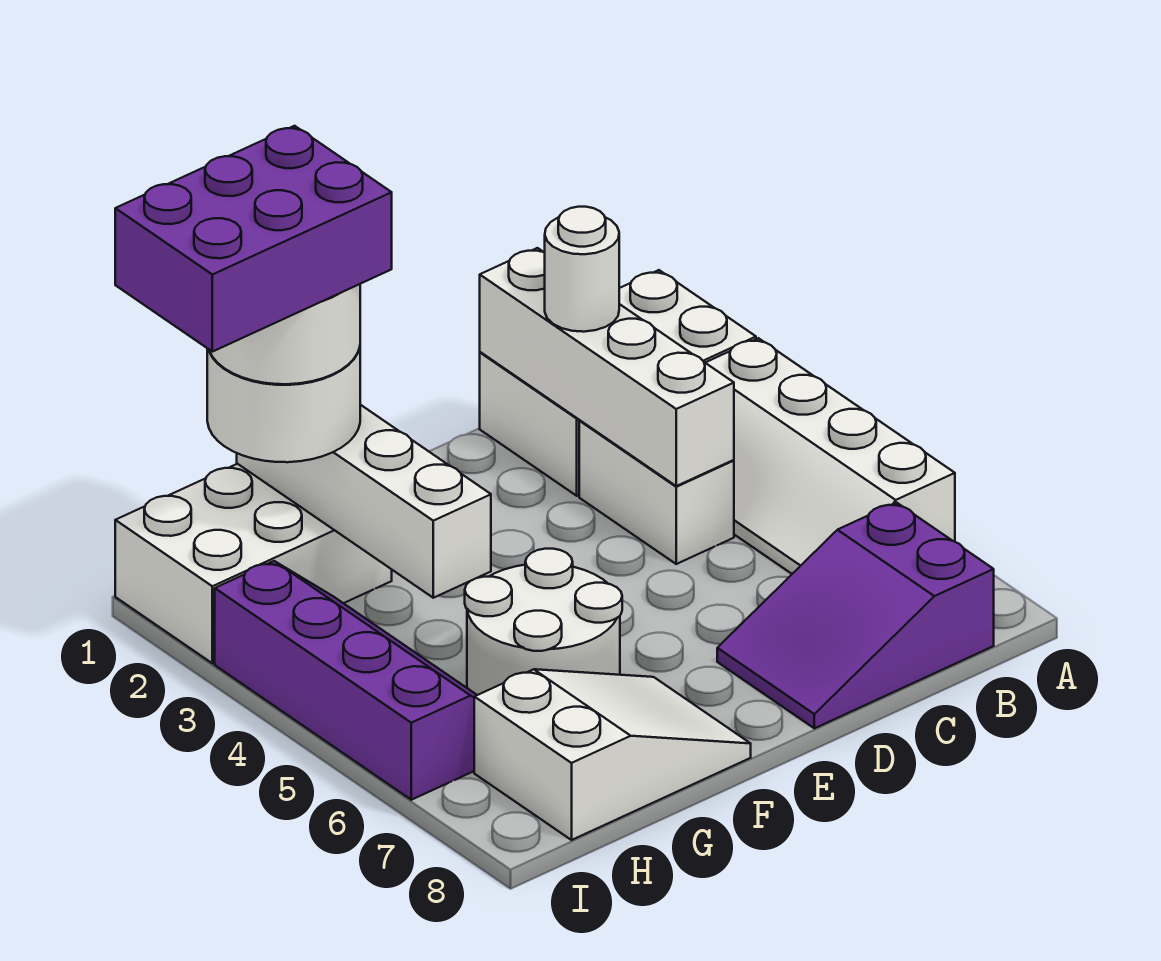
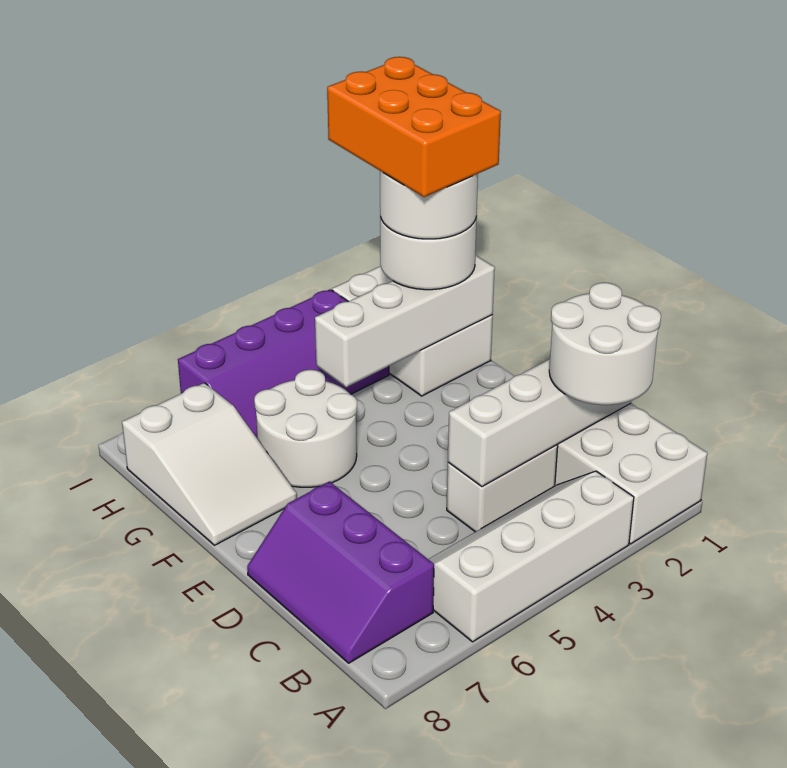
purple 2x3 slope [717,503,994,728] -> purple 2x3 slope turned to [247,482,434,663]
white 1x1 round brick [545,207,619,332] -> white 2x2 round brick [549,282,661,405]
purple 2x3 brick [115,126,392,352] -> orange 2x3 brick [327,57,501,197]

